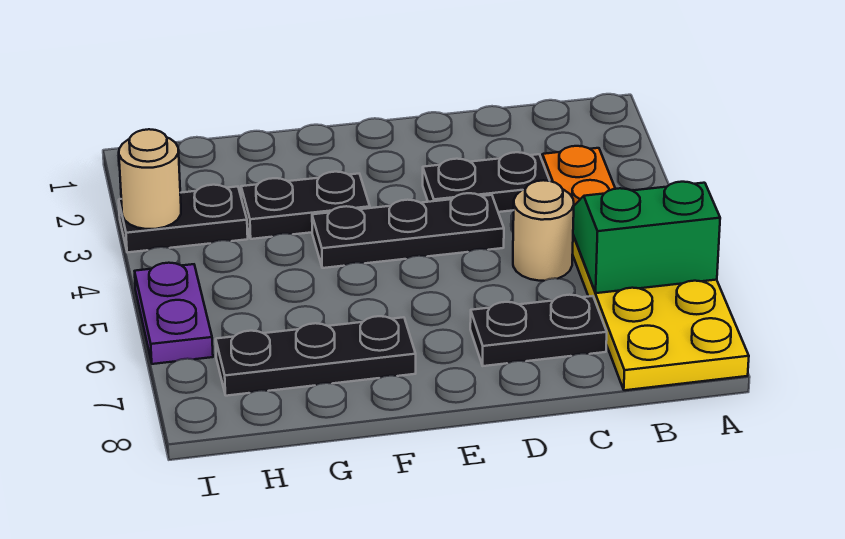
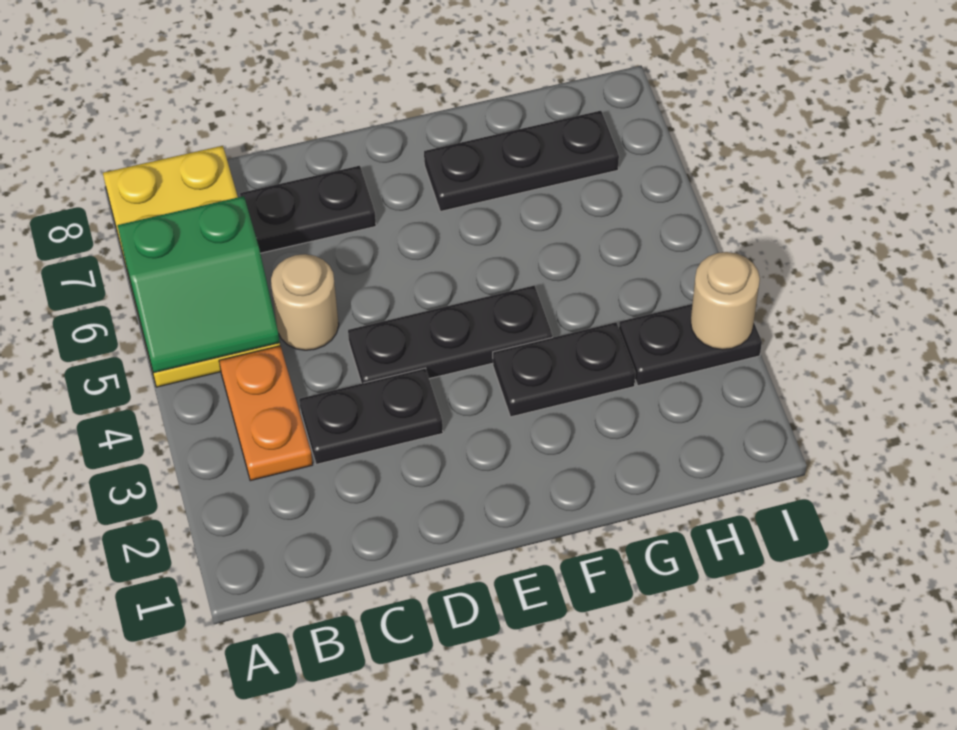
purple 1x2 plate [135,263,213,364] -> none

